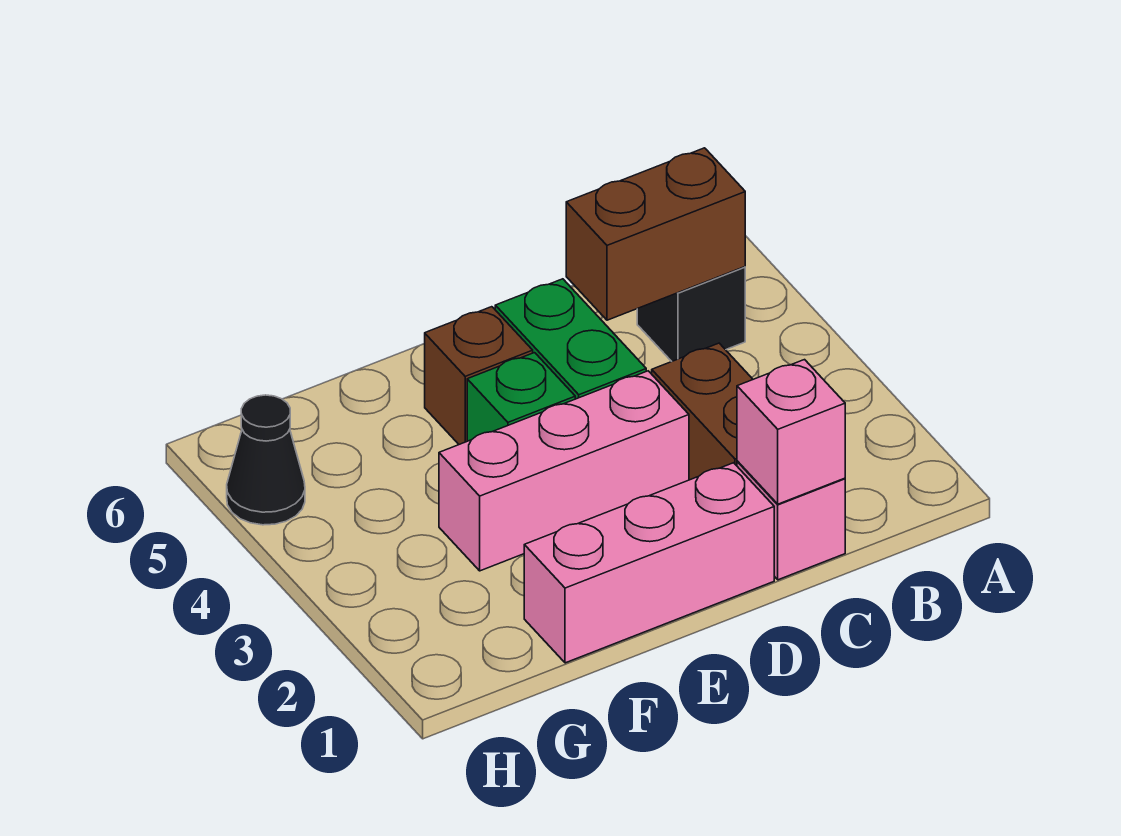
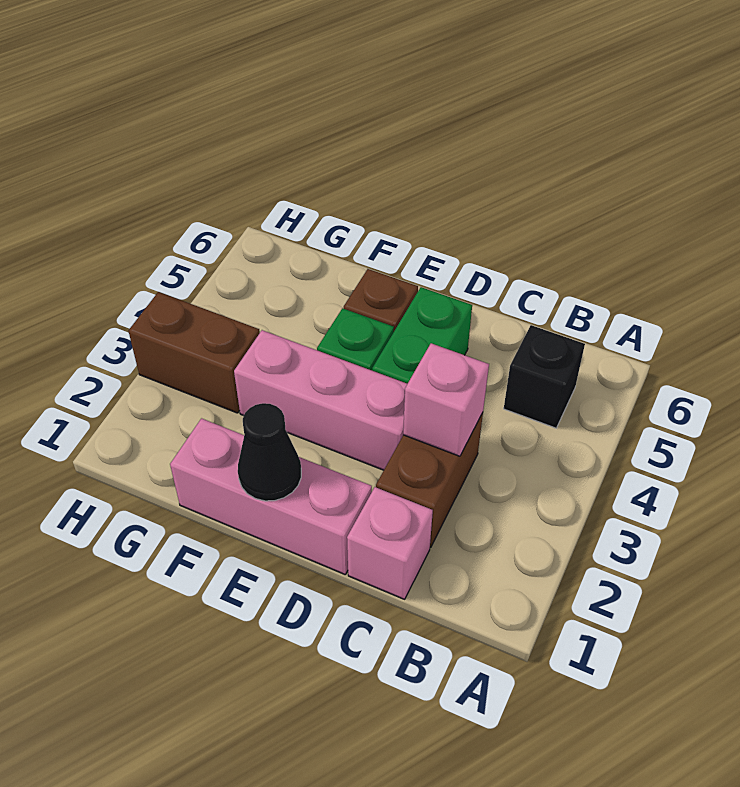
brown 1x2 brick [566,148,745,320] -> brown 1x2 brick moved to [129,292,260,413]
pink 1x1 brick [737,360,845,504] -> pink 1x1 brick moved to [403,343,489,456]
black 1x1 cone [227,395,305,525] -> black 1x1 cone moved to [238,403,301,501]

